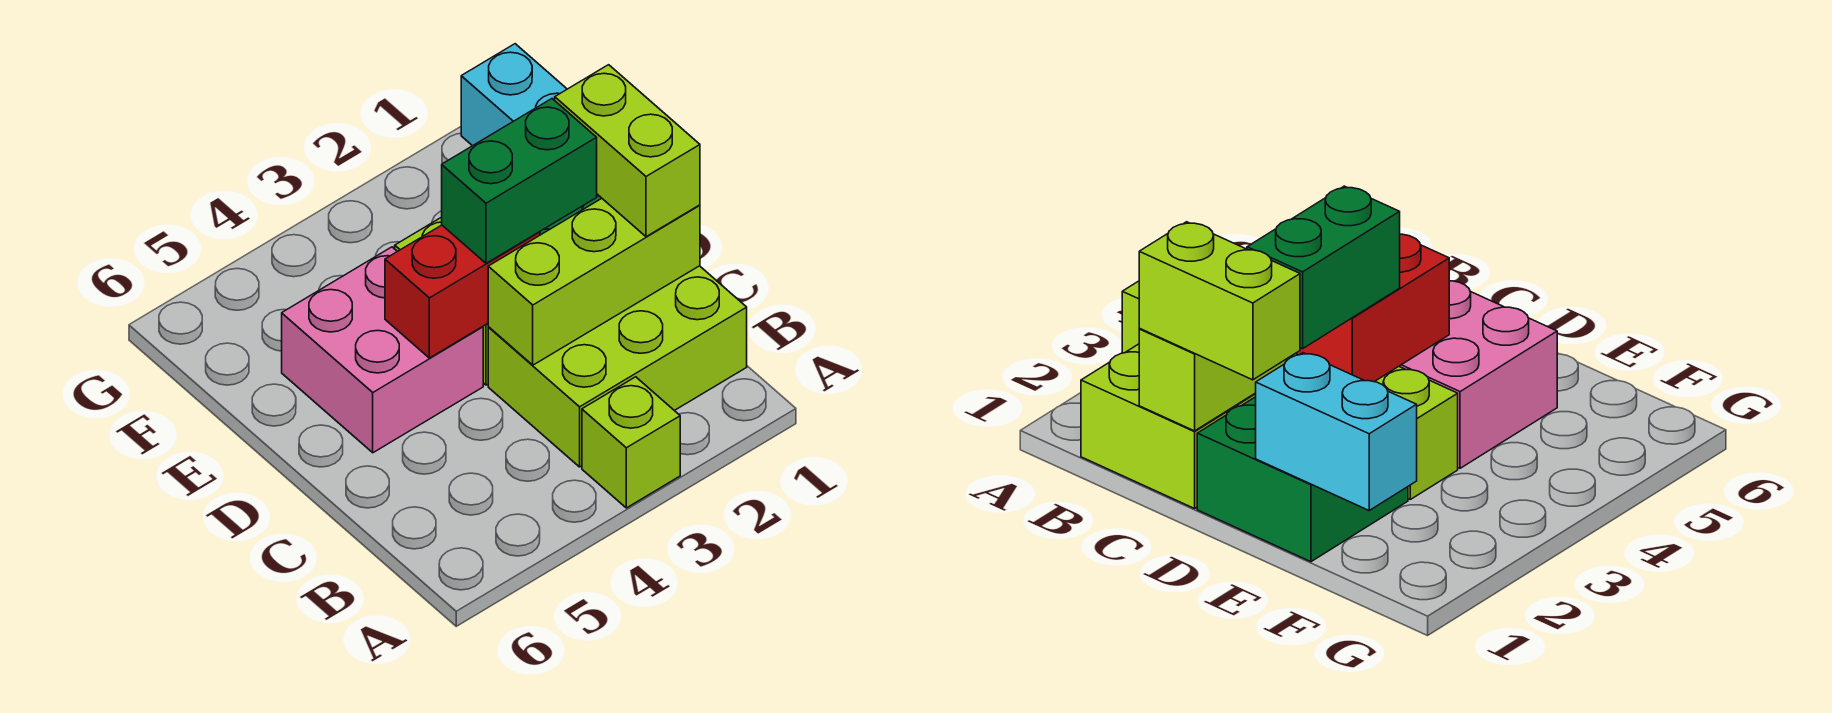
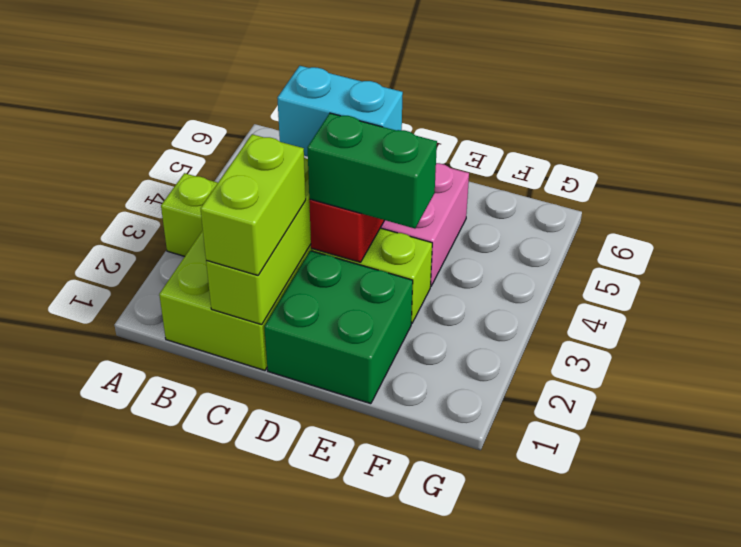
lime 1x2 brick [555,65,700,237] -> lime 1x2 brick turned to [200,134,306,275]
green 1x2 brick [442,99,597,263] -> green 1x2 brick turned to [307,113,437,228]
cyan 1x2 brick [461,44,567,146] -> cyan 1x2 brick moved to [277,66,403,157]

